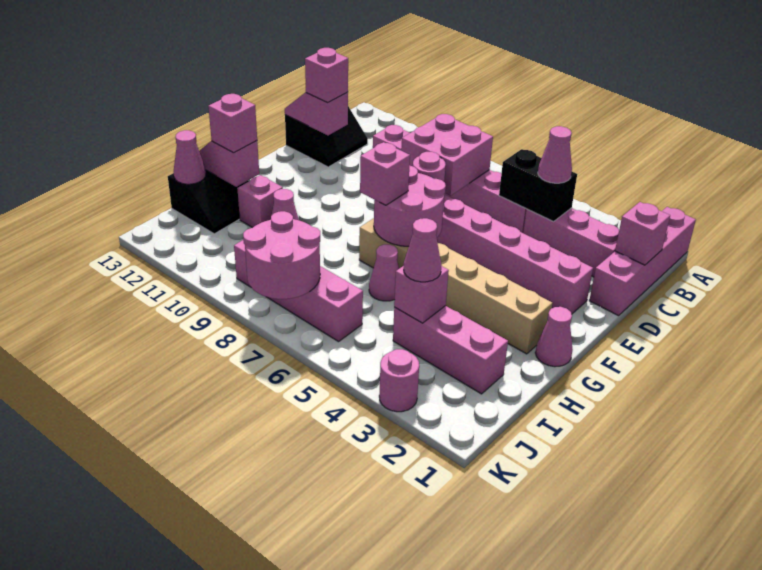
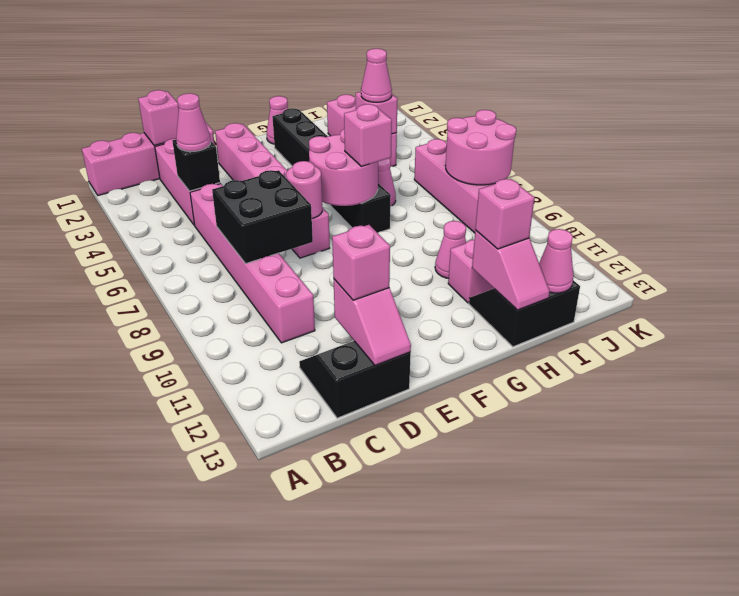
black 1x2 brick [499,149,577,221] -> black 1x1 brick [172,140,220,191]
pink 2x2 brick [401,114,493,196] -> black 2x2 brick [212,170,313,264]
tan 1x6 brick [359,218,552,354] -> black 1x6 brick [272,108,391,233]
pink 1x1 round brick [379,349,419,412] -> none

